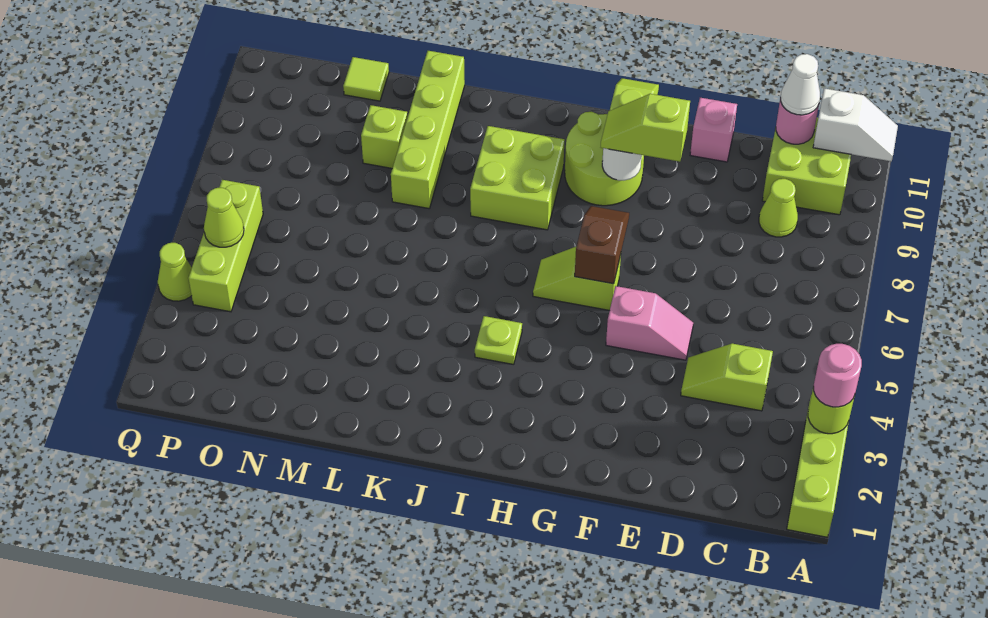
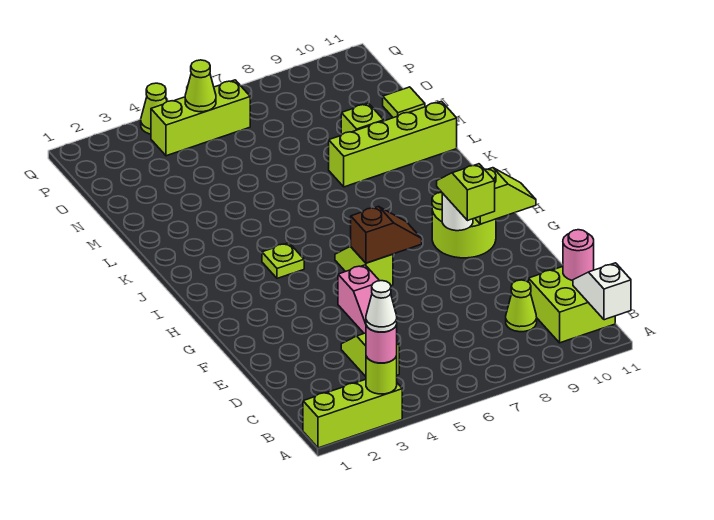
white 1x2 slope [813,88,898,161] -> white 1x2 slope turned to [573,263,631,320]
white 1x1 cone [781,54,820,115] -> white 1x1 cone moved to [366,281,397,332]
pink 1x1 brick [690,98,737,162] -> none
lime 2x2 brick [470,126,564,230] -> none

